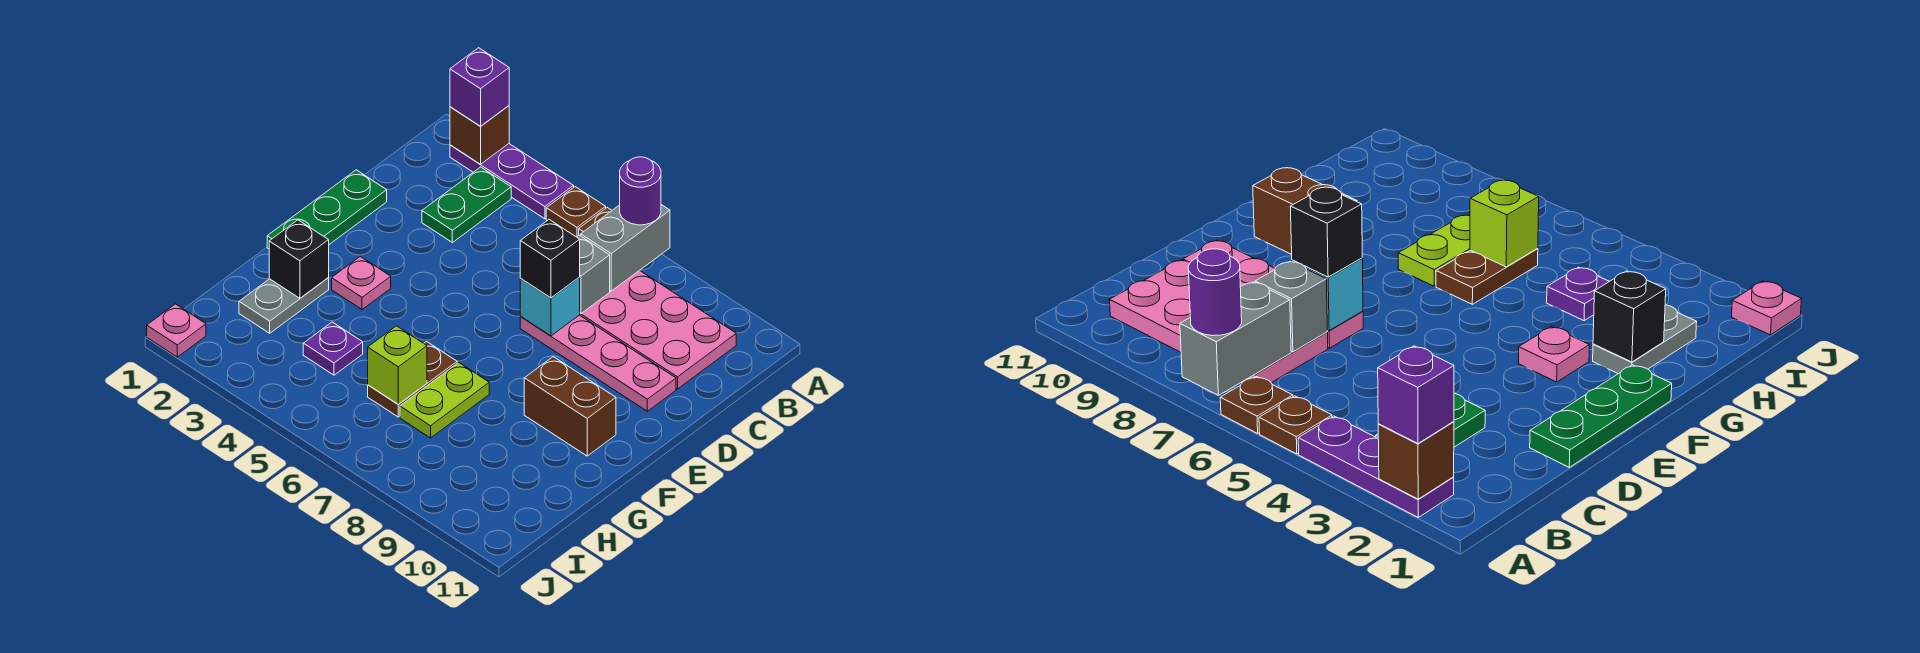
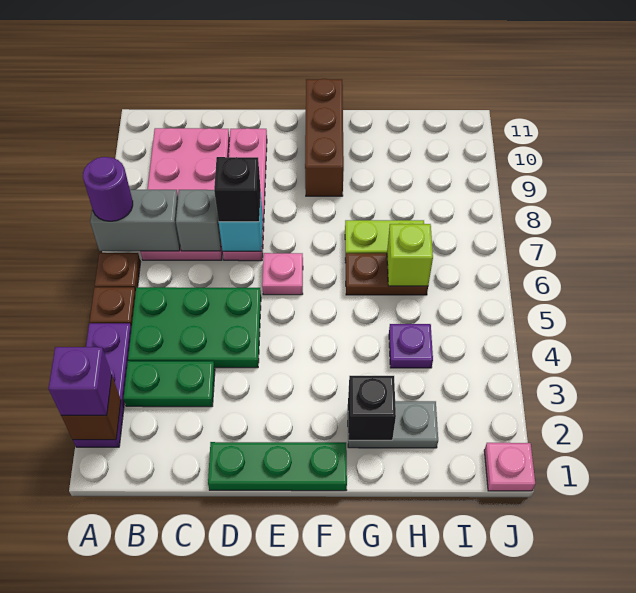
none -> green 2x3 plate [128,287,261,368]
pink 1x1 plate [332,257,391,310] -> pink 1x1 plate moved to [262,253,303,295]
brown 1x2 brick [524,357,616,456] -> brown 1x3 brick [305,79,344,196]

